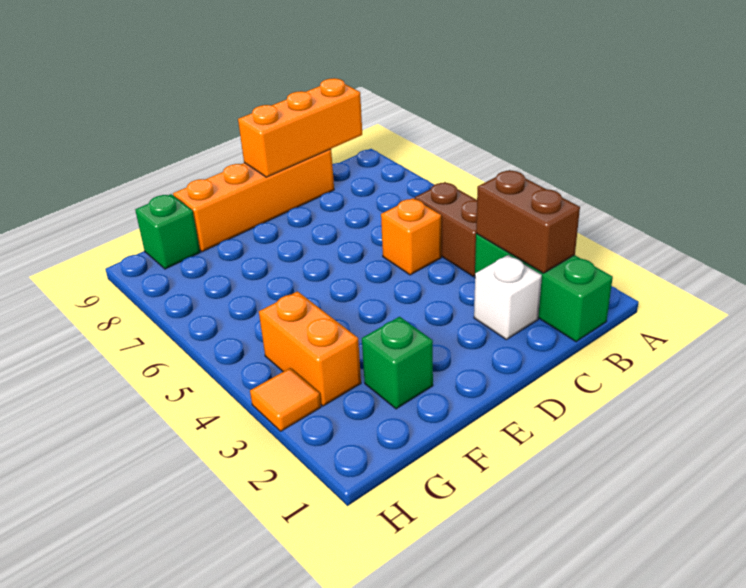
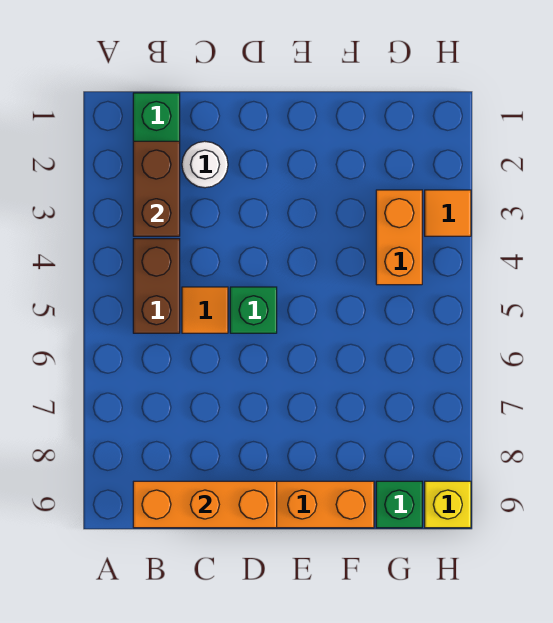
white 1x1 brick [474,255,542,340] -> white 1x1 round brick [182,141,228,188]
orange 1x1 brick [381,198,441,275] -> orange 1x1 tile [182,287,228,333]
green 1x1 brick [362,317,433,409] -> green 1x1 brick moved to [230,287,277,333]
none -> yellow 1x1 brick [425,481,471,528]

